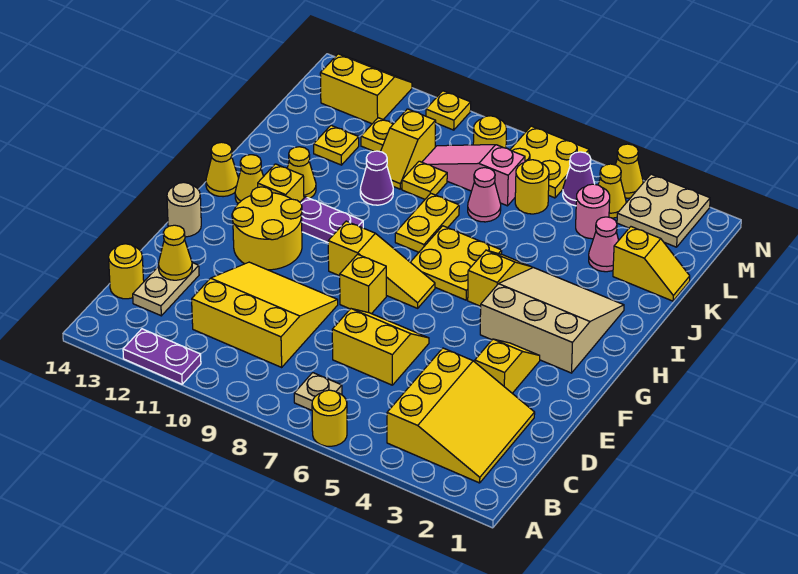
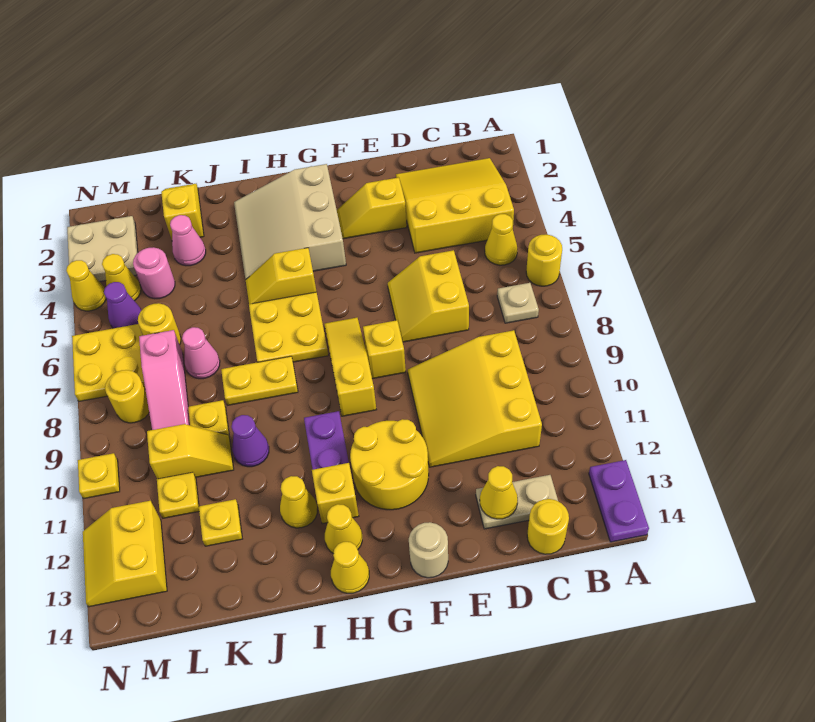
purple 1x2 plate [123,329,201,384] -> purple 1x2 plate moved to [589,460,649,542]
none -> yellow 1x1 cone [485,214,517,265]

